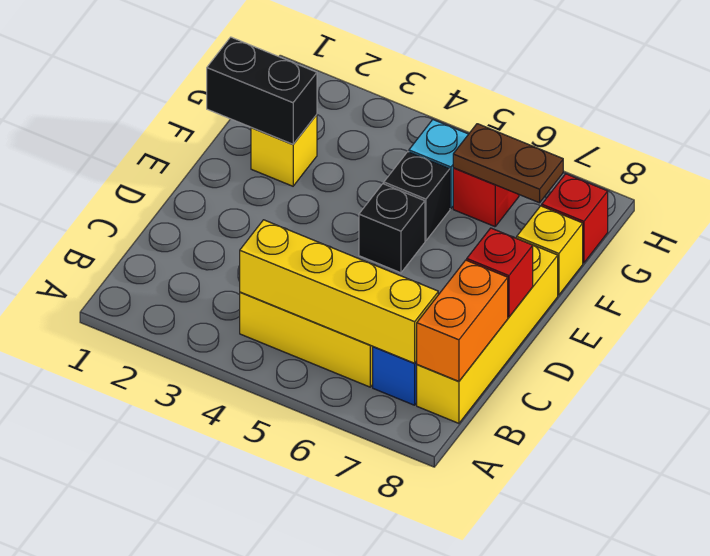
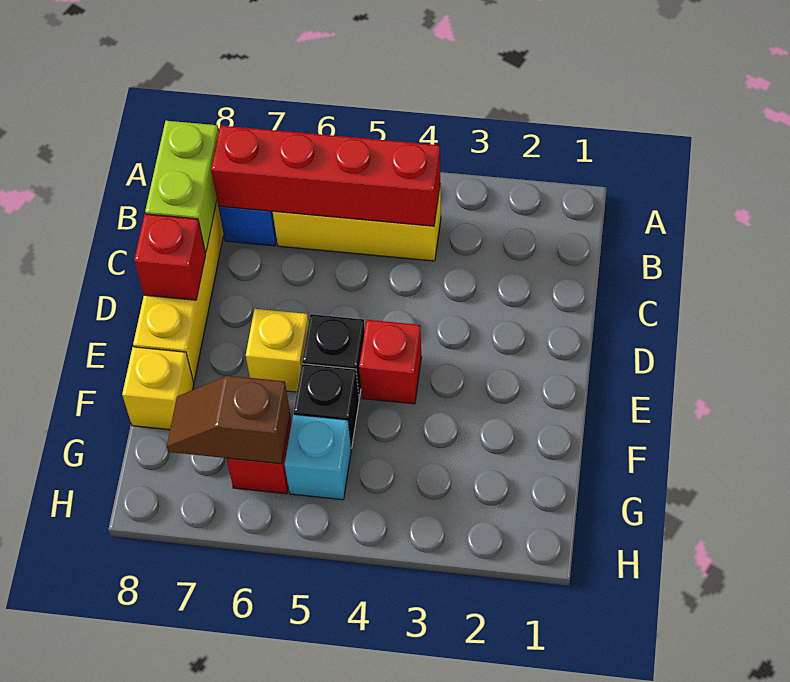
yellow 1x4 brick [240,220,438,363] -> red 1x4 brick [211,126,440,226]
orange 1x2 brick [417,260,508,381] -> lime 1x2 brick [145,121,219,252]
black 1x2 brick [207,37,317,144] -> none
yellow 1x1 brick [251,115,317,186] -> yellow 1x1 brick moved to [246,309,309,392]
brown 1x2 plate [453,124,563,203] -> brown 1x2 slope [167,376,290,464]
red 1x1 brick [542,174,608,263] -> red 1x1 brick moved to [359,320,422,404]

